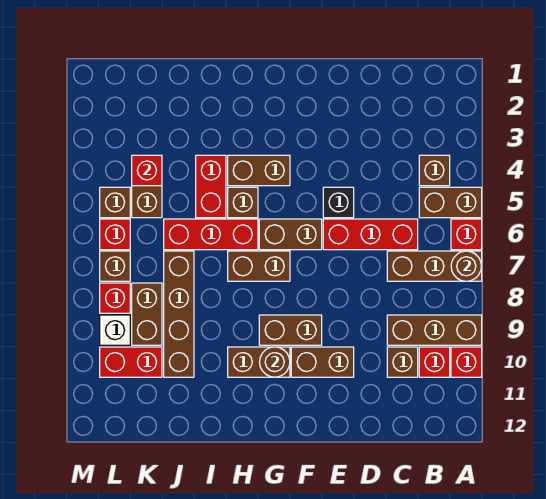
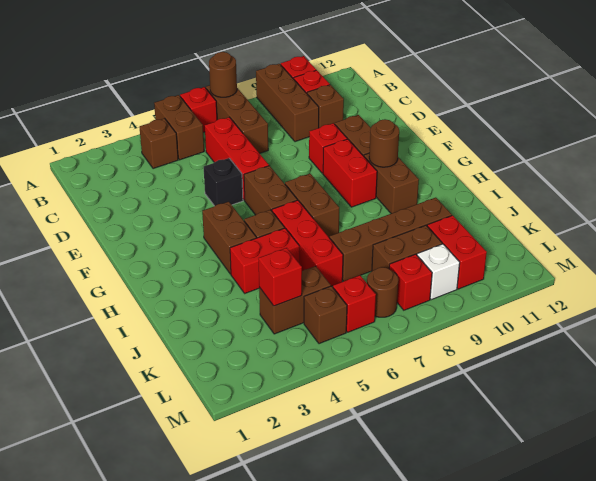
none -> red 1x1 brick [309,123,347,174]
brown 1x2 brick [259,315,322,345] -> red 1x2 brick [323,139,377,207]
brown 1x1 brick [100,251,130,281] -> brown 1x1 round brick [367,267,398,317]

